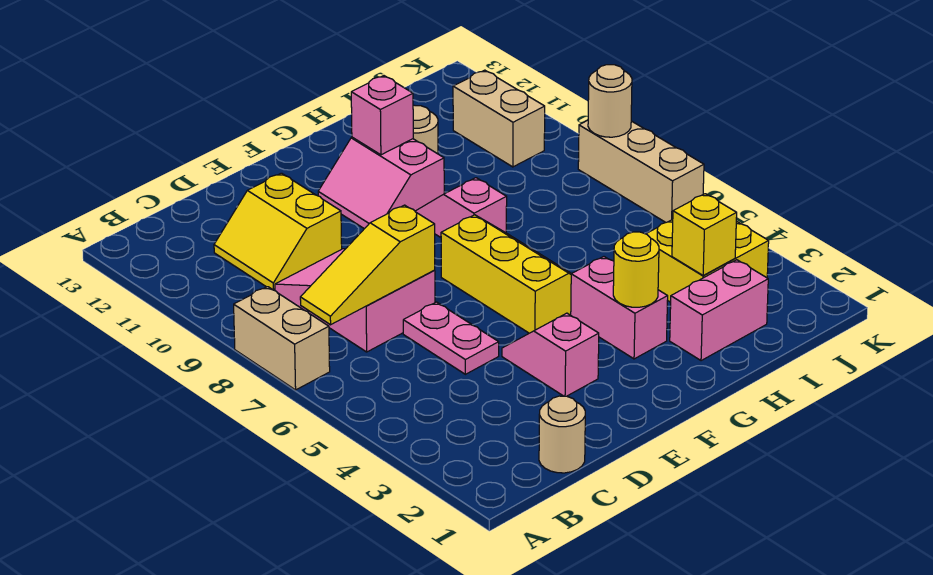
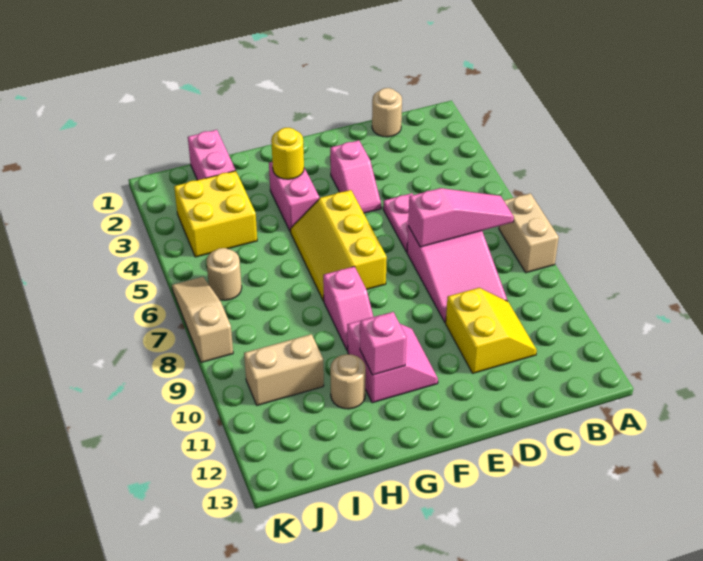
yellow 1x3 slope [300,205,435,325] -> pink 1x3 slope [408,188,514,247]
pink 1x2 brick [670,260,768,361] -> pink 1x2 brick turned to [188,130,236,180]
yellow 1x1 brick [672,194,737,275] -> none
tan 1x2 brick [453,70,545,167] -> tan 1x2 brick turned to [244,334,324,405]
tan 1x3 brick [578,120,704,223] -> tan 1x3 slope [172,277,233,363]
tan 1x1 round brick [588,65,632,137] -> tan 1x1 round brick moved to [206,248,242,300]

